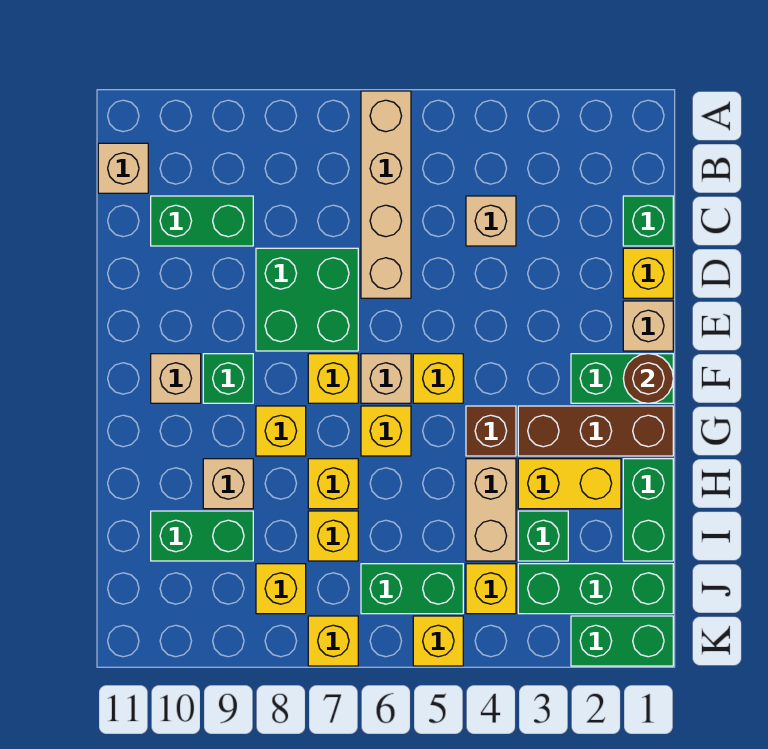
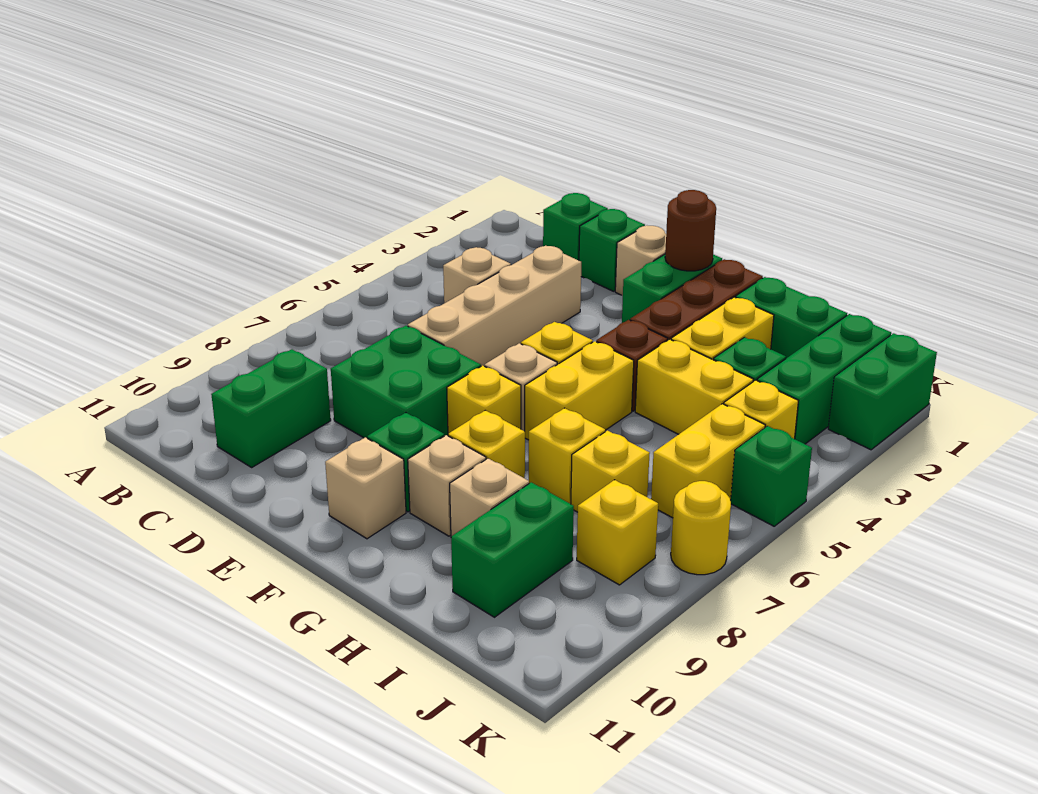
tan 1x4 brick [361,91,411,298] -> tan 1x4 brick turned to [408,246,581,366]
tan 1x1 brick [98,143,148,193] -> tan 1x1 brick moved to [408,435,486,536]
yellow 1x1 brick [623,248,673,298] -> green 1x1 brick [579,209,645,291]
yellow 1x1 brick [361,406,411,456] -> yellow 1x2 brick [525,341,634,440]
tan 1x2 brick [466,459,516,561] -> yellow 1x2 brick [635,339,753,434]
green 1x2 brick [361,564,463,614] -> yellow 1x2 brick [651,404,765,518]
yellow 1x1 brick [413,616,463,666] -> green 1x1 brick [731,426,812,526]
yellow 1x1 brick [308,616,358,666] -> yellow 1x1 round brick [671,481,731,575]

